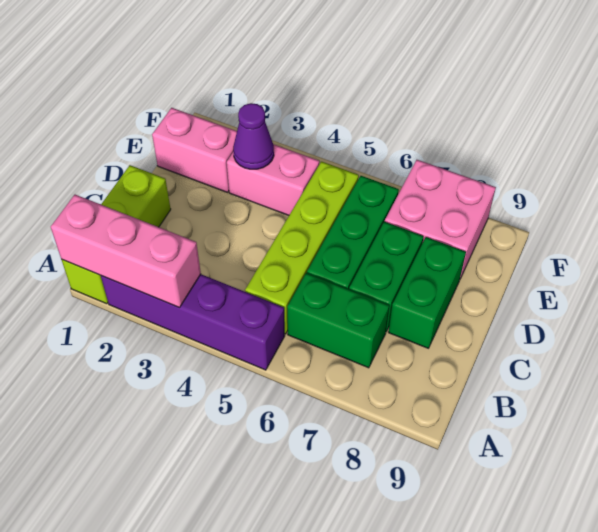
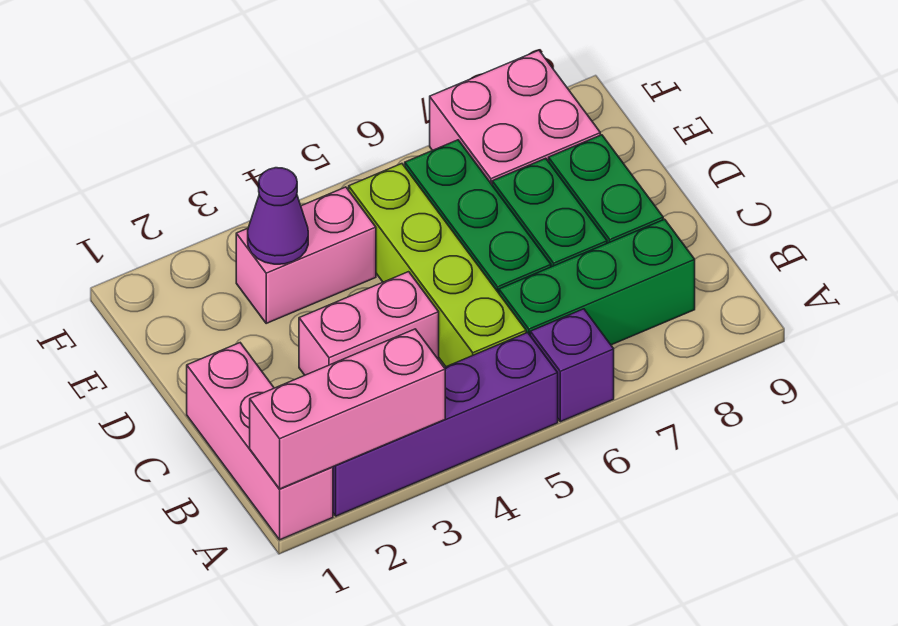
lime 1x3 brick [61,165,171,304] -> pink 1x3 brick [187,343,333,540]
none -> purple 1x1 brick [530,309,614,422]
green 1x2 brick [287,273,389,368] -> green 1x3 brick [499,219,695,345]
pink 1x2 brick [152,108,237,192] -> pink 1x2 brick moved to [299,272,439,375]

